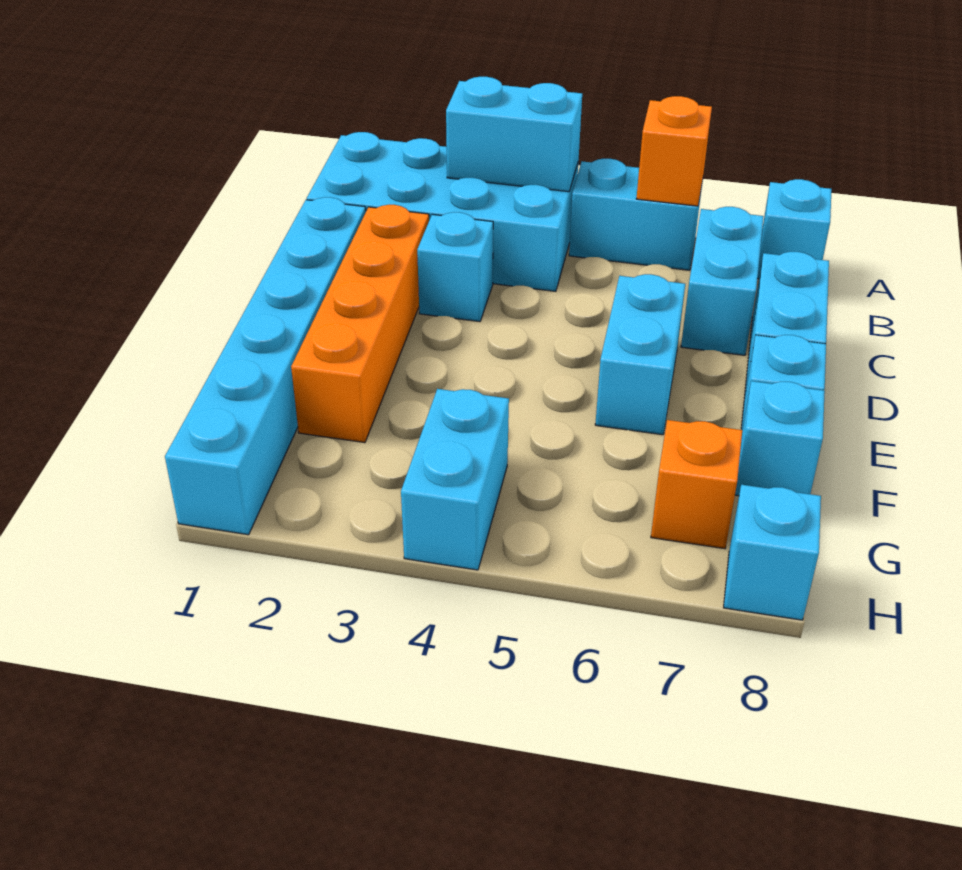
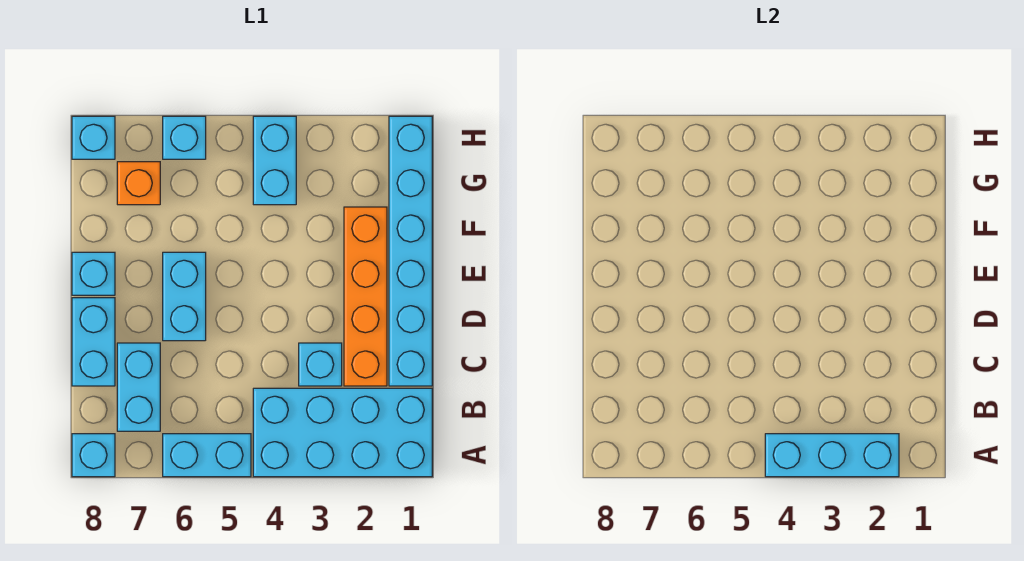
cyan 1x2 brick [446,77,582,192] -> cyan 1x3 brick [765,434,899,477]
orange 1x1 brick [636,96,712,206] -> none
cyan 1x1 brick [735,381,825,496] -> cyan 1x1 brick moved to [163,116,206,159]

